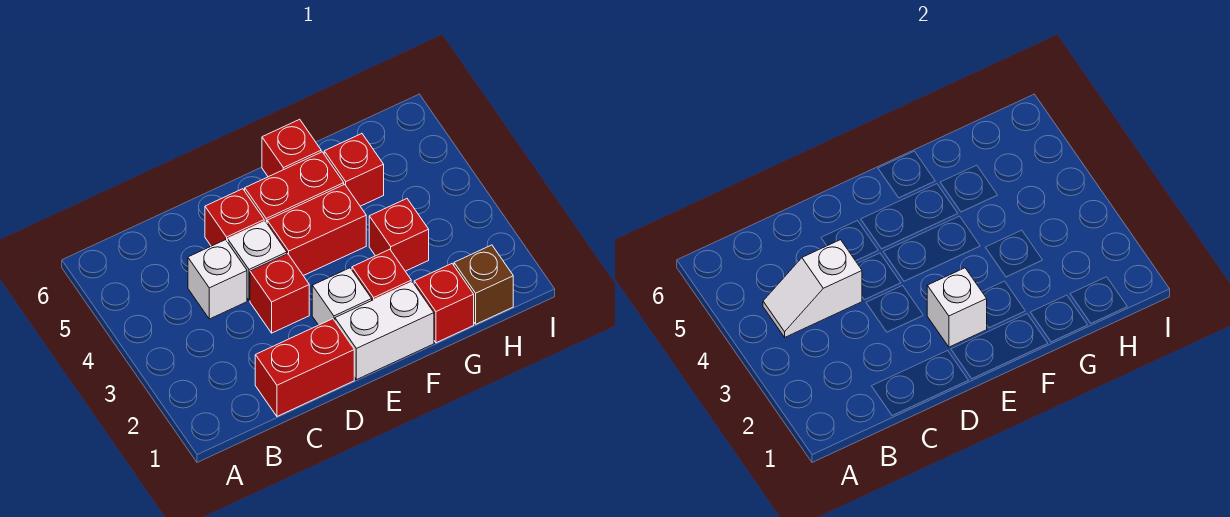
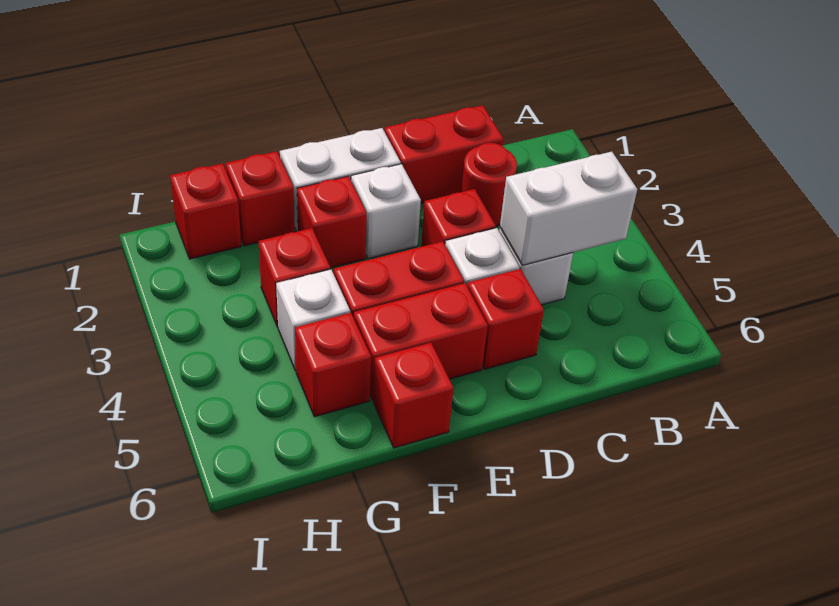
white 1x2 slope [763,240,862,337] -> white 1x2 brick [500,152,637,265]
none -> red 1x1 round brick [461,143,517,227]
white 1x1 brick [927,268,987,347] -> white 1x1 brick moved to [276,269,350,371]
brown 1x1 brick [454,245,513,324] -> red 1x1 brick [170,163,241,259]

